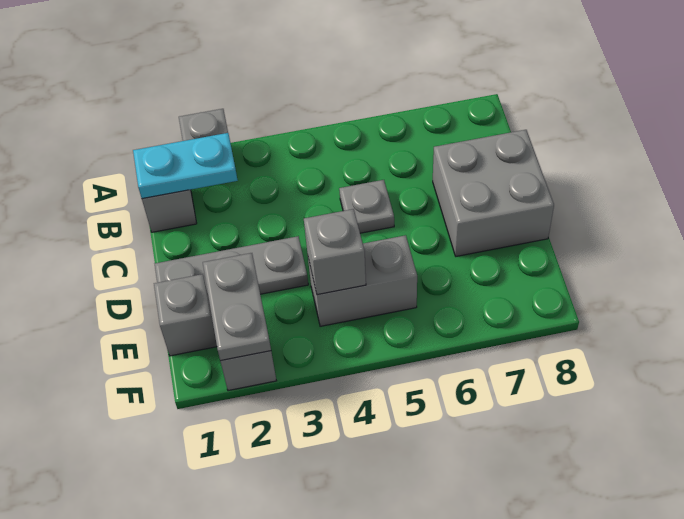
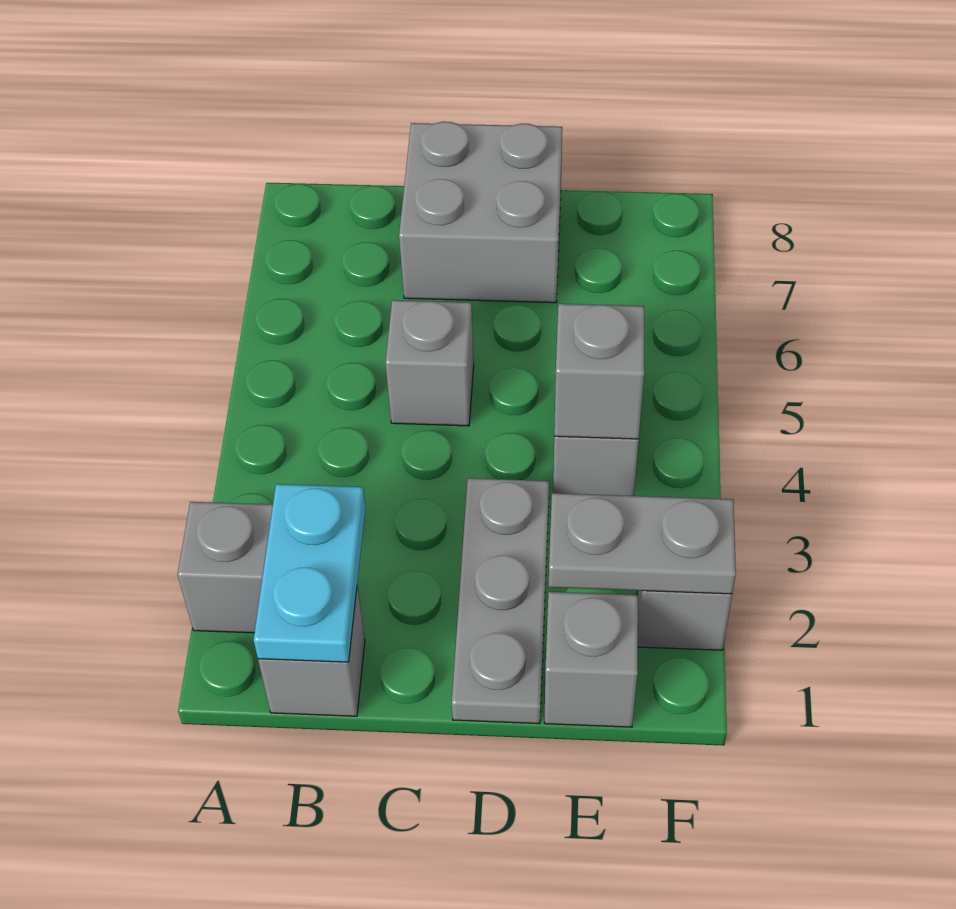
grey 1x1 plate [339,180,394,233] -> grey 1x1 brick [385,300,474,426]

